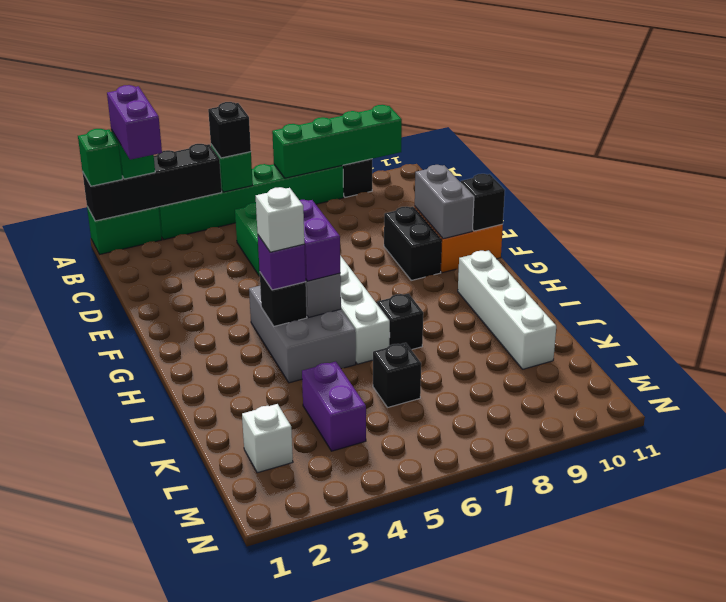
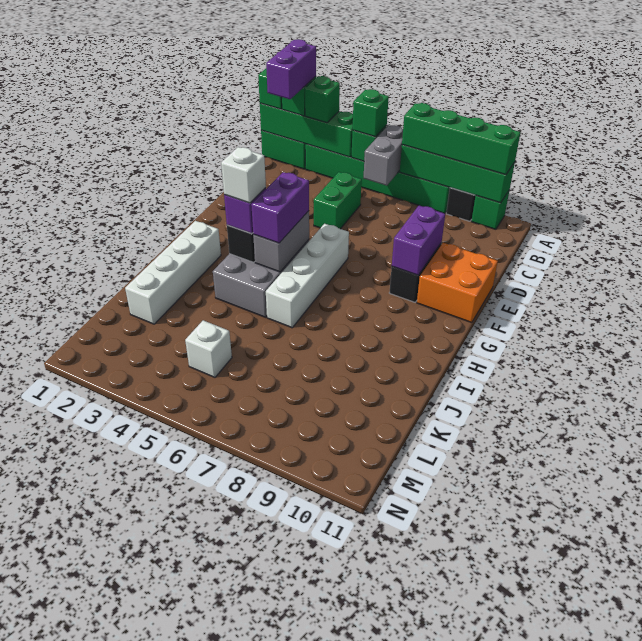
black 1x4 brick [83,144,222,221] -> green 1x4 brick [260,103,353,157]
none -> green 1x1 brick [305,76,340,123]
black 1x1 brick [208,102,251,158] -> green 1x1 brick [352,89,389,137]
none -> green 1x4 brick [402,103,521,175]
none -> green 1x1 brick [471,191,509,229]
grey 1x2 brick [415,165,474,239] -> grey 1x2 brick moved to [364,125,403,186]
black 1x1 brick [461,174,505,231] -> none
white 1x4 brick [458,250,556,369] -> white 1x4 brick moved to [125,221,221,324]
black 1x1 brick [377,293,423,350] -> none
purple 1x2 brick [302,362,366,451] -> purple 1x2 brick moved to [392,206,445,275]
black 1x1 brick [373,343,421,408] -> none
white 1x1 brick [242,404,293,473] -> white 1x1 brick moved to [185,320,232,377]

